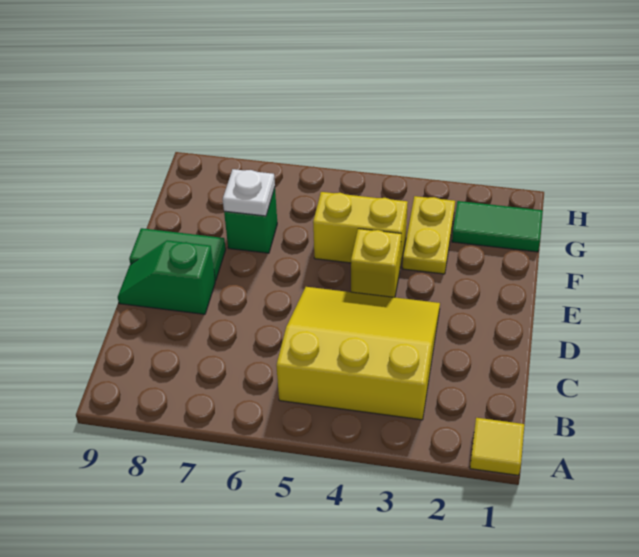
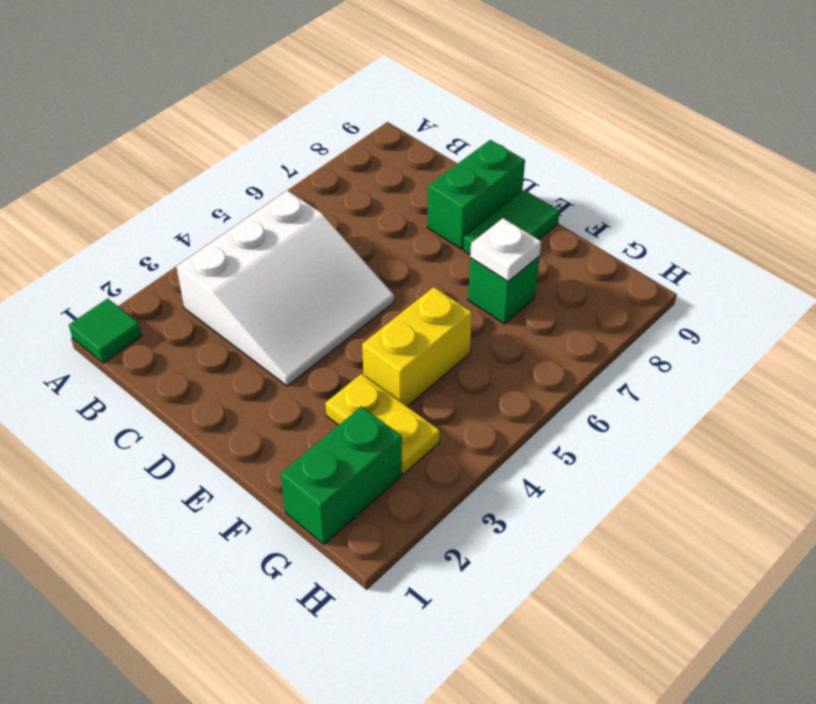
yellow 1x1 tile [470,418,524,475] -> green 1x1 tile [69,299,142,363]
yellow 3x3 slope [276,287,440,420] -> white 3x3 slope [176,190,394,386]
green 1x2 slope [118,240,215,314] -> green 1x2 brick [428,140,525,249]
yellow 1x1 brick [351,229,401,297] -> none
green 1x2 tile [452,201,543,252] -> green 1x2 brick [281,406,402,544]

